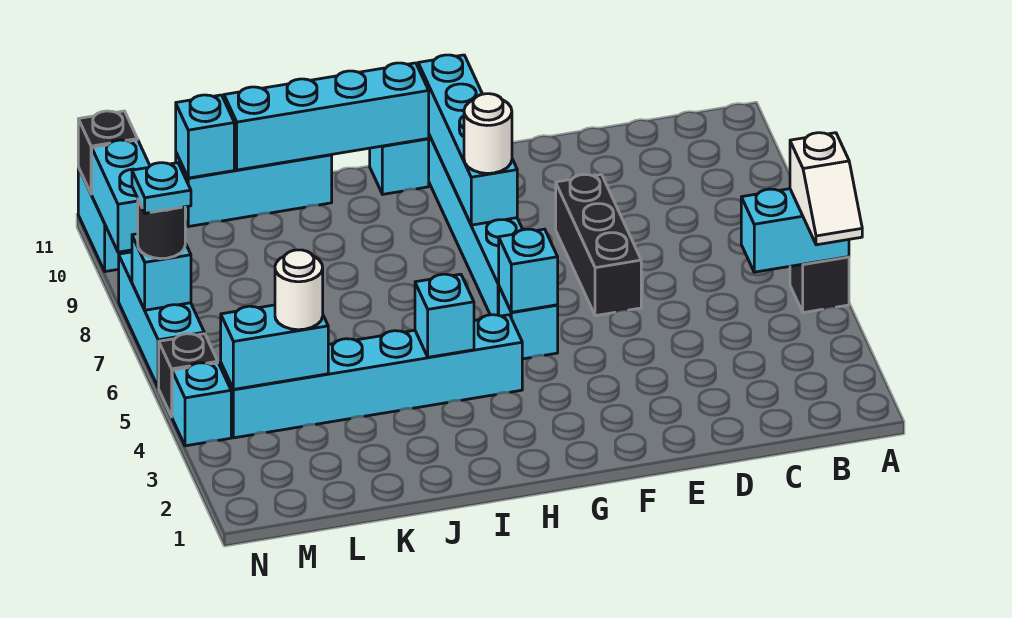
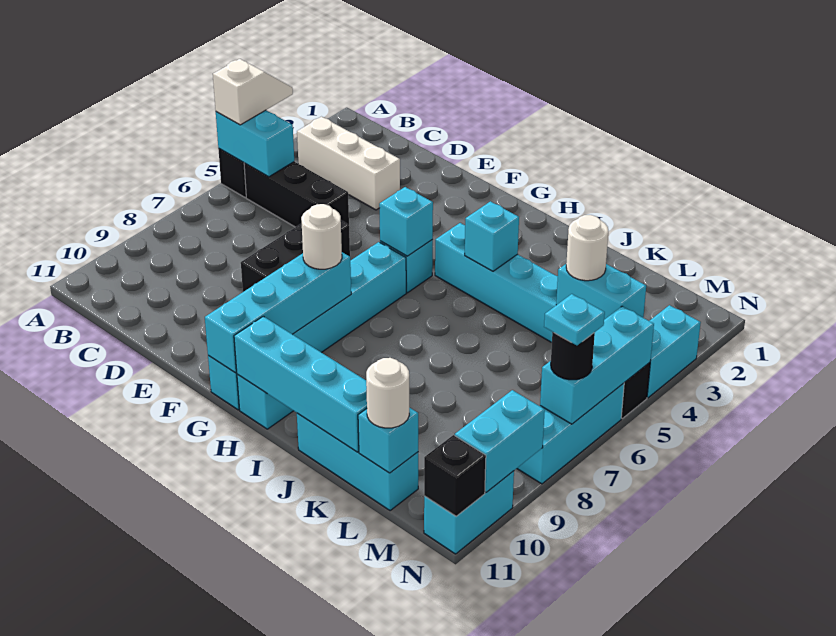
none -> white 1x3 brick [297,117,400,210]
none -> black 1x3 brick [244,162,349,227]
none -> white 1x1 round brick [366,358,409,428]
cyan 1x1 brick [172,363,231,446] -> cyan 1x2 brick [647,305,701,398]
cyan 1x1 brick [132,234,191,310] -> cyan 1x3 brick [540,306,654,424]

